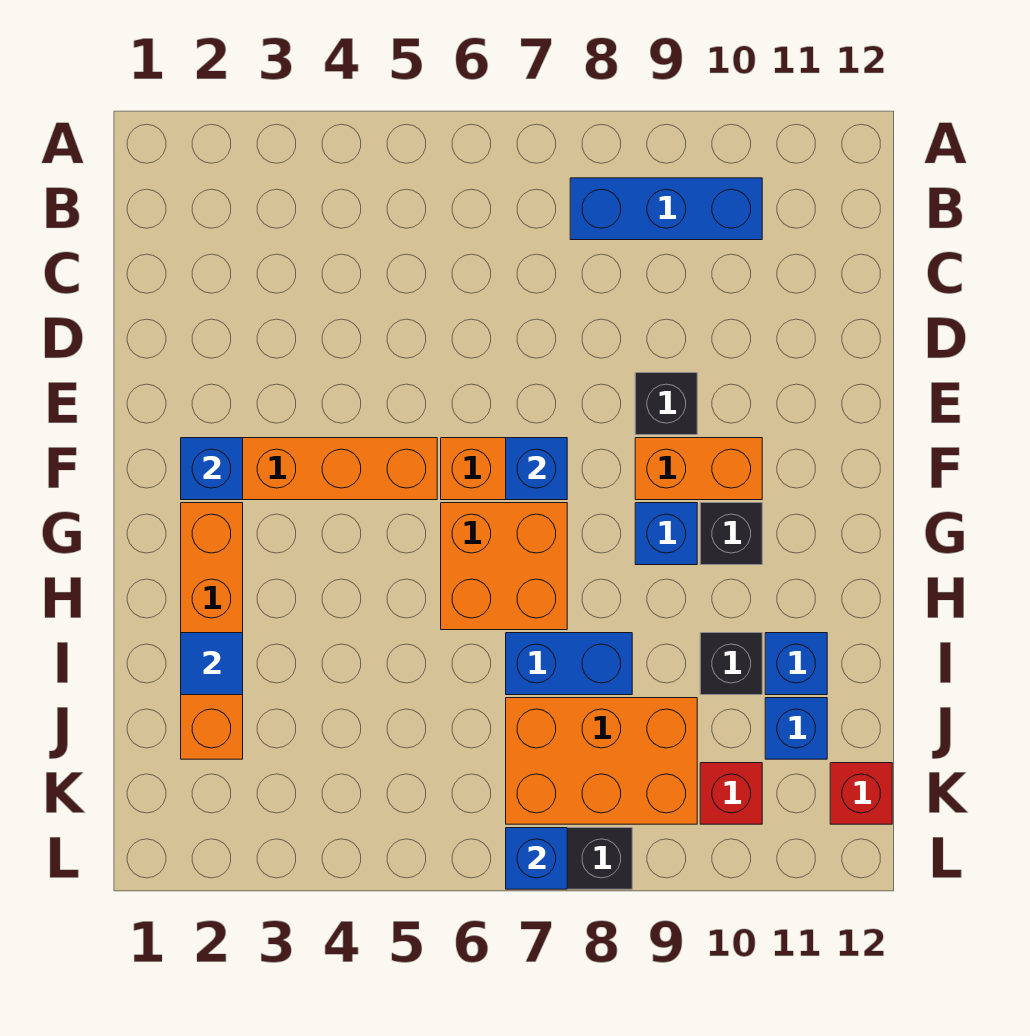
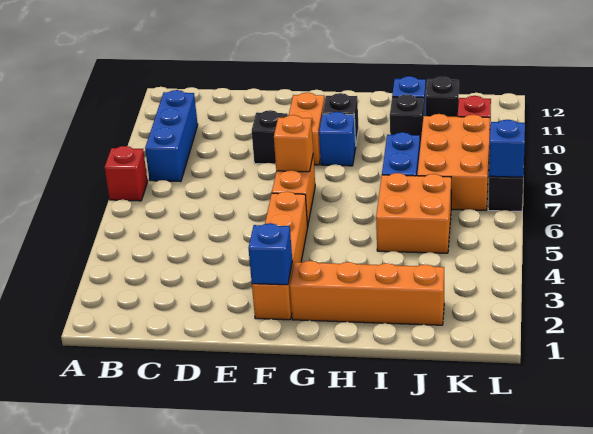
blue 1x1 brick [506,438,567,500] -> orange 1x1 brick [274,115,313,172]
orange 2x2 brick [441,503,567,630] -> orange 2x2 brick moved to [376,173,451,253]
blue 1x1 tile [181,633,243,695] -> none
blue 1x1 brick [765,698,827,759] -> black 1x1 brick [425,77,459,117]
red 1x1 brick [830,763,892,824] -> red 1x1 brick moved to [105,146,148,201]

